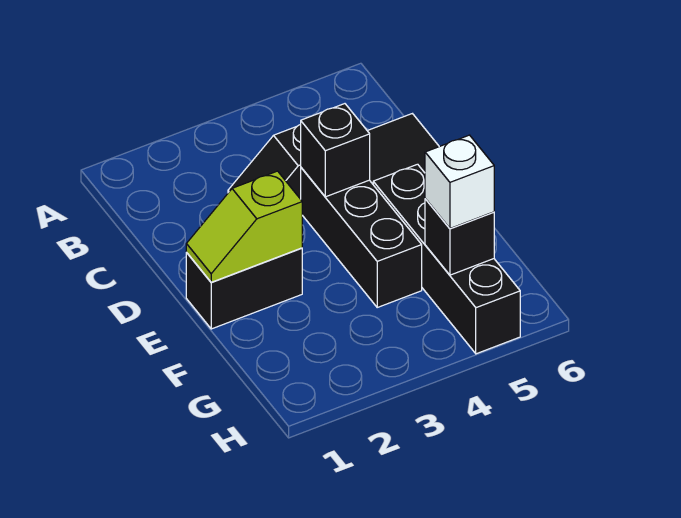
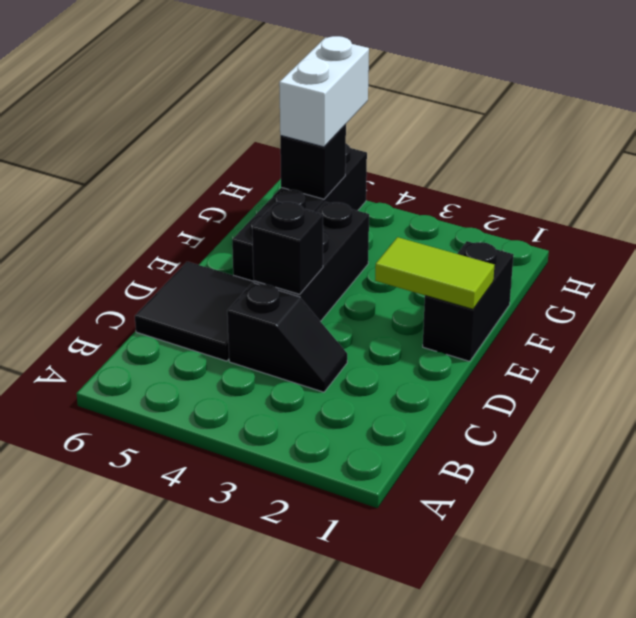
black 1x2 brick [186,248,302,329] -> black 1x2 brick turned to [423,241,514,361]
lime 1x2 slope [186,171,302,282] -> lime 1x2 tile [375,237,494,309]
white 1x1 brick [425,135,494,228] -> white 1x2 brick [279,36,369,147]

